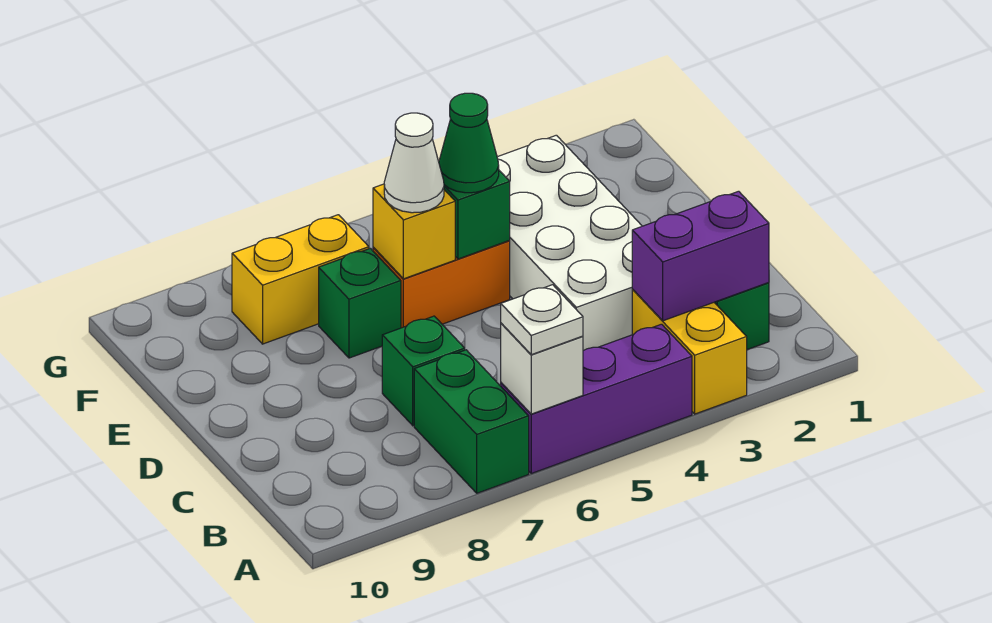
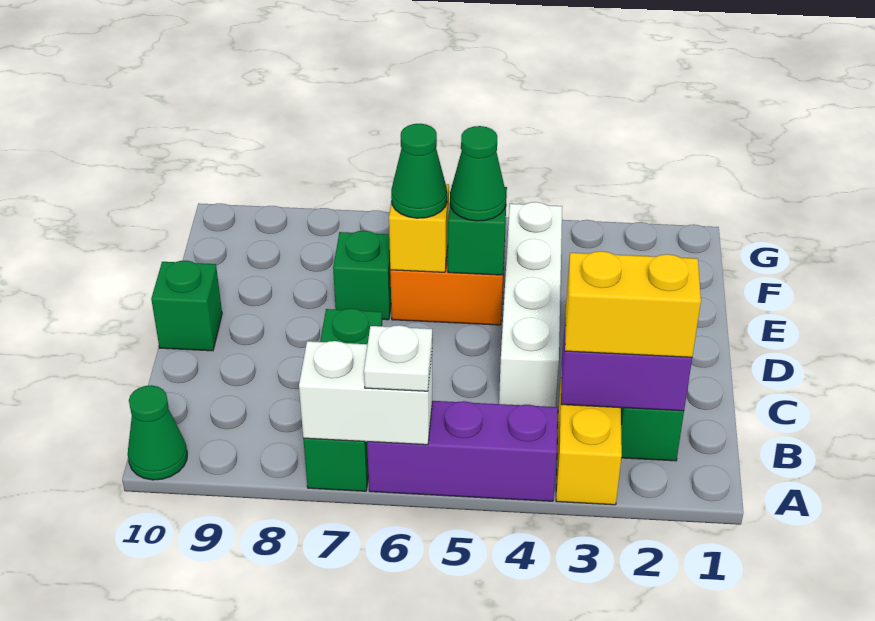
white 1x1 brick [501,323,583,414] -> white 1x2 brick [299,341,432,445]
none -> green 1x1 cone [128,385,187,480]
white 2x4 brick [497,135,642,351] -> white 1x4 brick [499,202,562,407]
none -> green 1x1 brick [151,260,222,351]
white 1x1 cone [384,113,444,213] -> green 1x1 cone [391,124,447,218]
yellow 1x2 brick [232,215,369,344] -> yellow 1x2 brick moved to [565,251,701,357]

